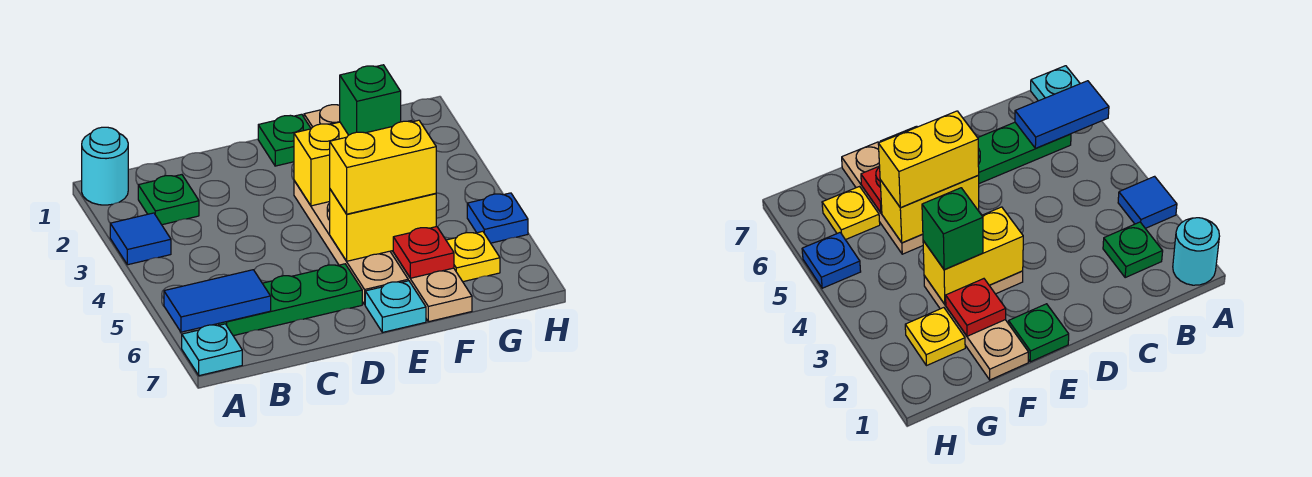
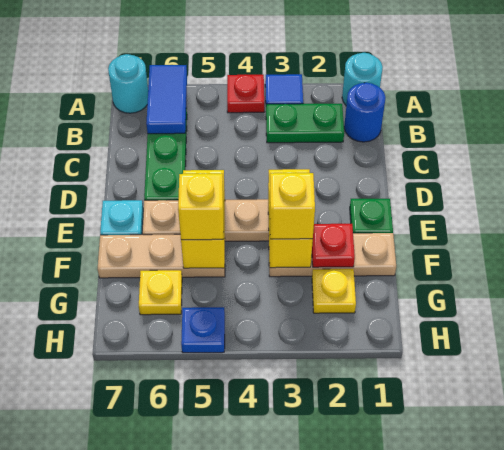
cyan 1x1 plate [182,324,242,376] -> cyan 1x1 round brick [108,54,148,113]
none -> blue 1x1 round brick [344,82,386,142]
green 1x1 plate [138,175,199,225] -> green 1x2 plate [266,104,344,143]
yellow 1x2 brick [330,120,436,214] -> yellow 1x1 brick [178,174,224,240]
green 1x1 brick [340,65,401,135] -> yellow 1x1 brick [270,173,315,239]
red 1x1 plate [393,227,454,278] -> red 1x1 plate moved to [227,74,264,113]

